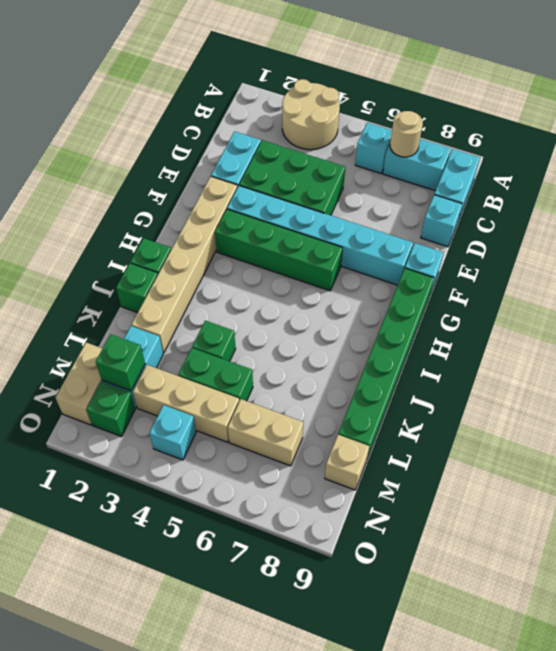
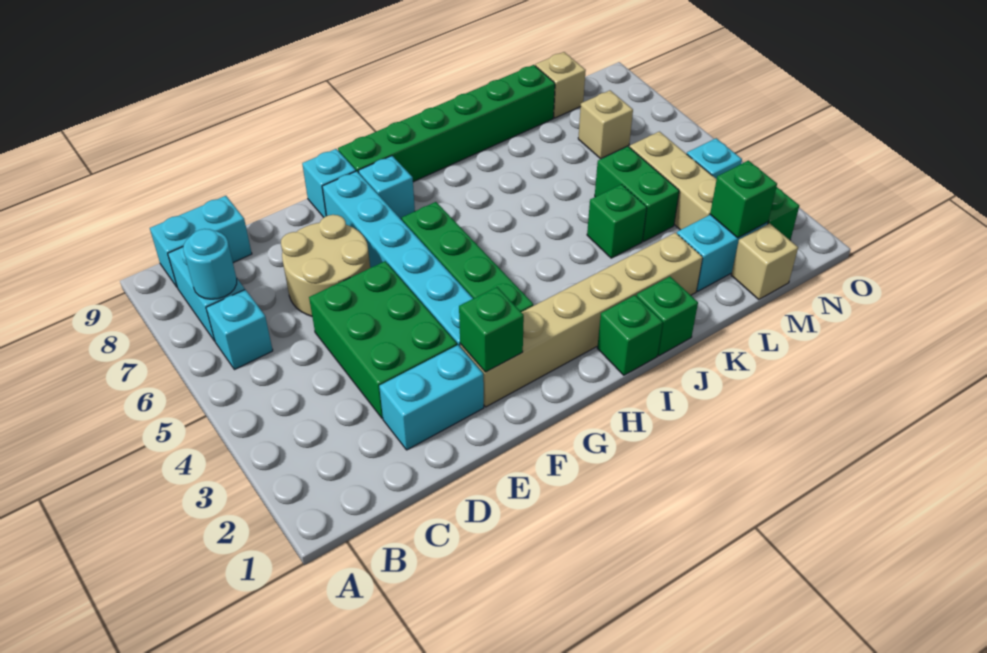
tan 2x2 round brick [282,79,340,150] -> tan 2x2 round brick moved to [281,215,370,316]
tan 1x1 round brick [390,111,423,157] -> cyan 1x1 round brick [183,229,237,299]
cyan 1x1 brick [421,195,462,247] -> cyan 1x1 brick moved to [359,156,415,219]
none -> green 1x1 brick [459,287,524,372]
tan 1x2 brick [56,343,103,425] -> tan 1x1 brick [731,223,798,300]
tan 1x2 brick [228,399,303,466] -> tan 1x1 brick [578,90,633,159]

